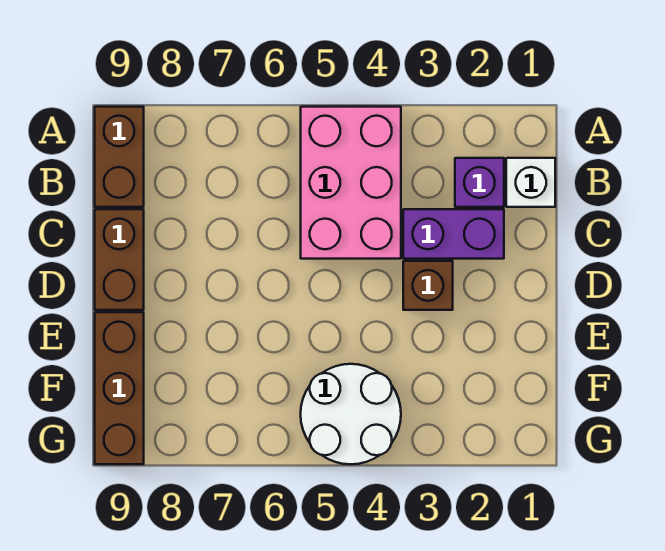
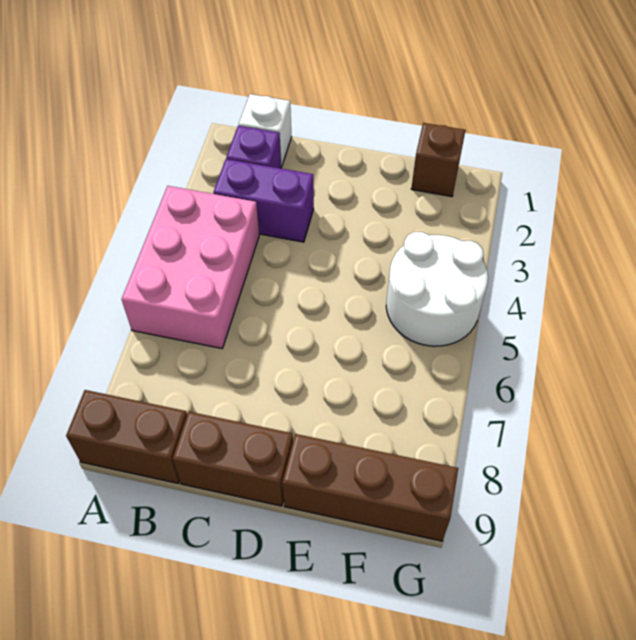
pink 2x3 brick [301,107,401,259] -> pink 2x3 brick turned to [122,186,259,348]
purple 1x2 brick [403,209,504,259] -> purple 1x2 brick turned to [213,159,314,242]
brown 1x1 brick [403,261,453,310] -> brown 1x1 brick moved to [411,123,465,197]

